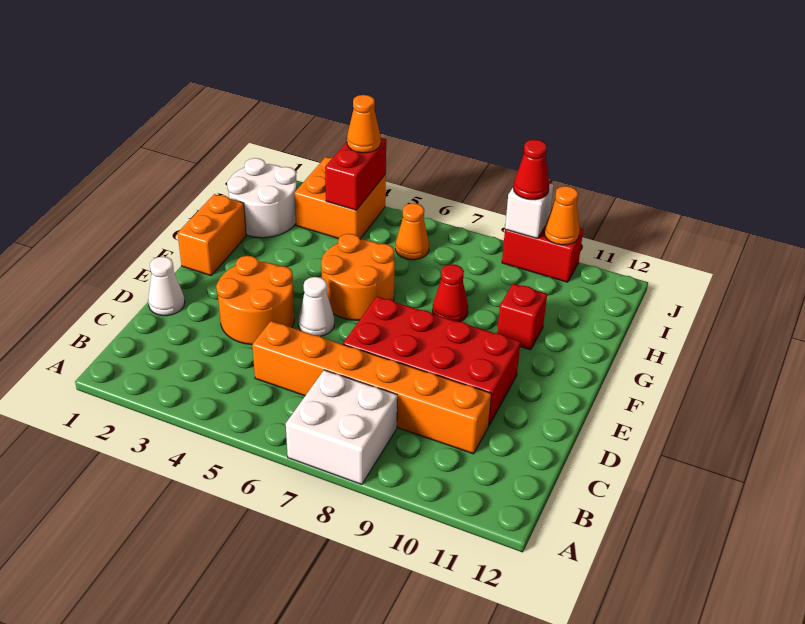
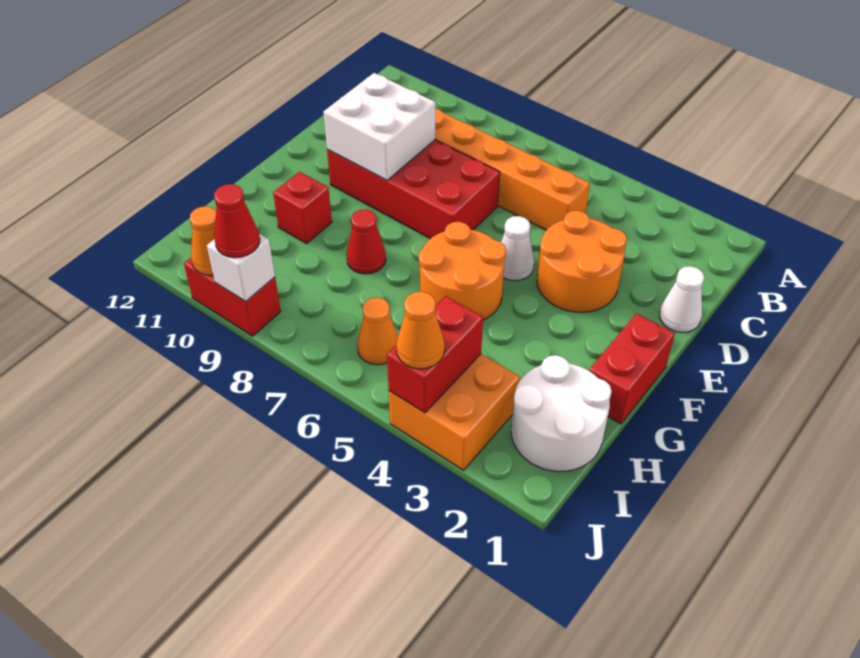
white 2x2 brick [286,370,397,485] -> white 2x2 brick moved to [324,73,436,180]
orange 1x2 brick [178,194,246,276] -> red 1x2 brick [589,313,675,424]

